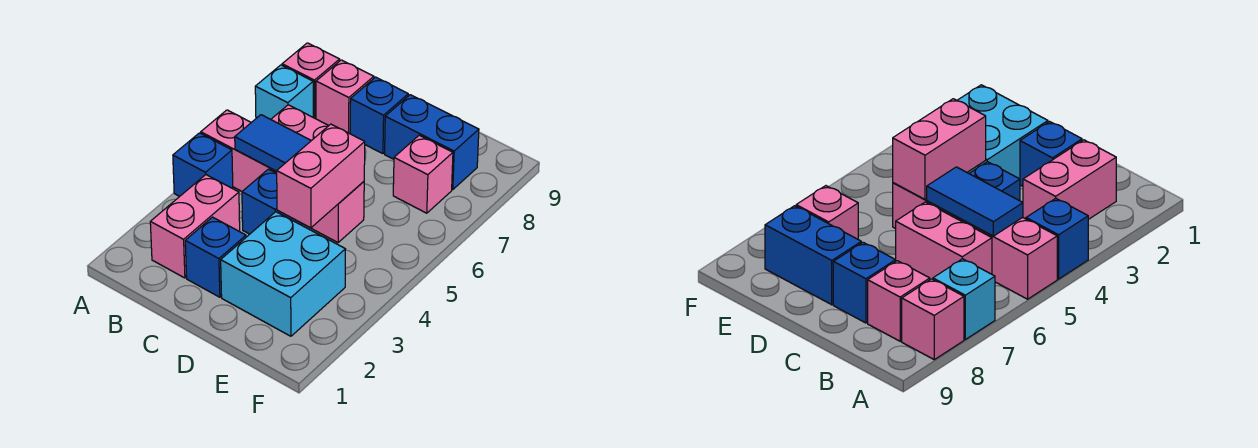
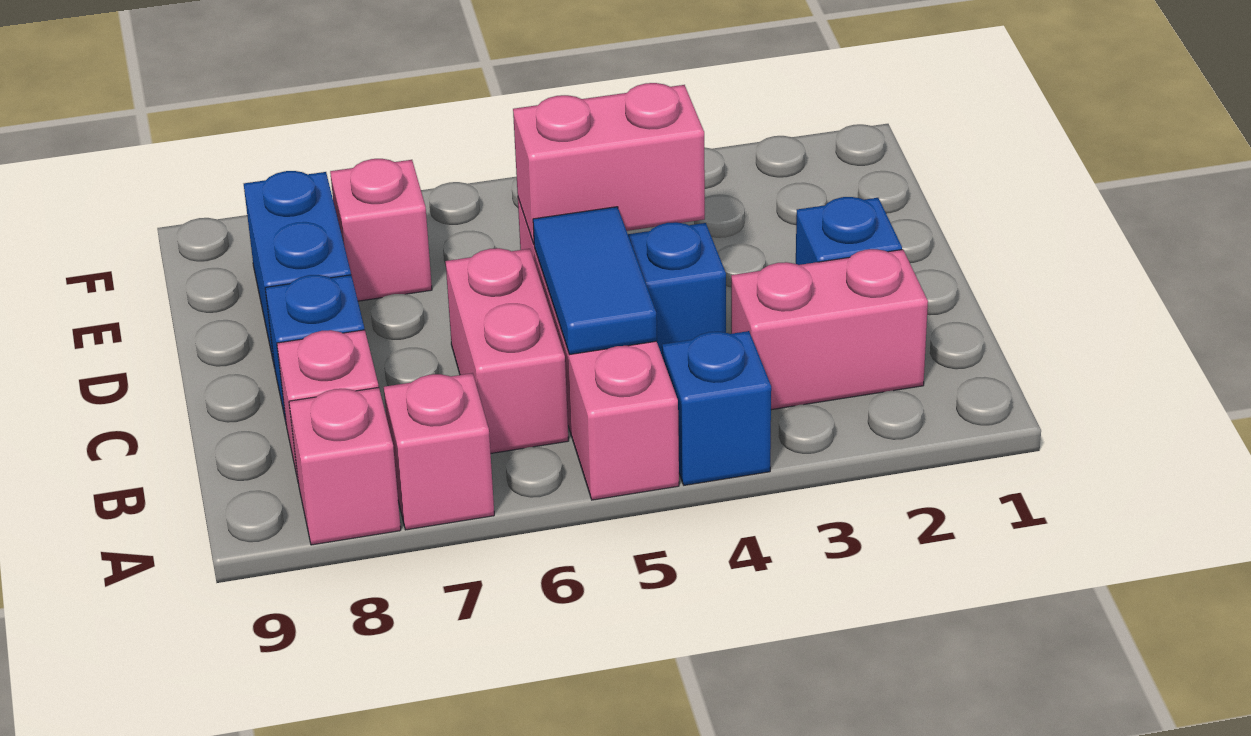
cyan 1x1 brick [255,65,313,119] -> pink 1x1 brick [384,373,494,530]
cyan 2x2 brick [221,212,345,336] -> none

